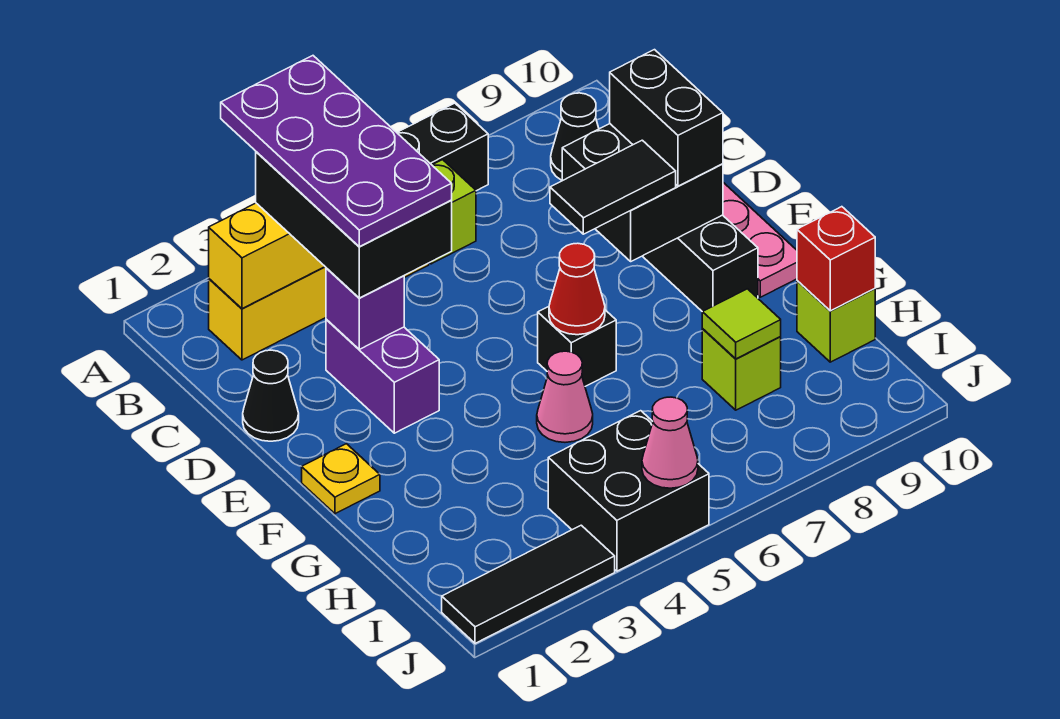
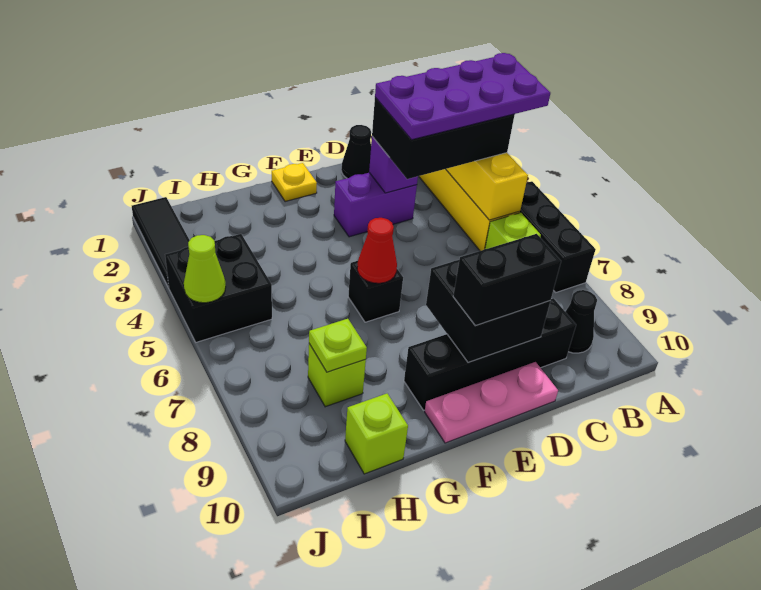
black 1x2 tile [550,140,676,234] -> none
pink 1x1 cone [537,351,593,442] -> none
lime 1x1 tile [702,289,781,359] -> lime 1x1 plate [309,319,367,372]
red 1x1 brick [797,207,875,311] -> none
pink 1x1 cone [642,397,698,488] -> lime 1x1 cone [184,235,226,303]

